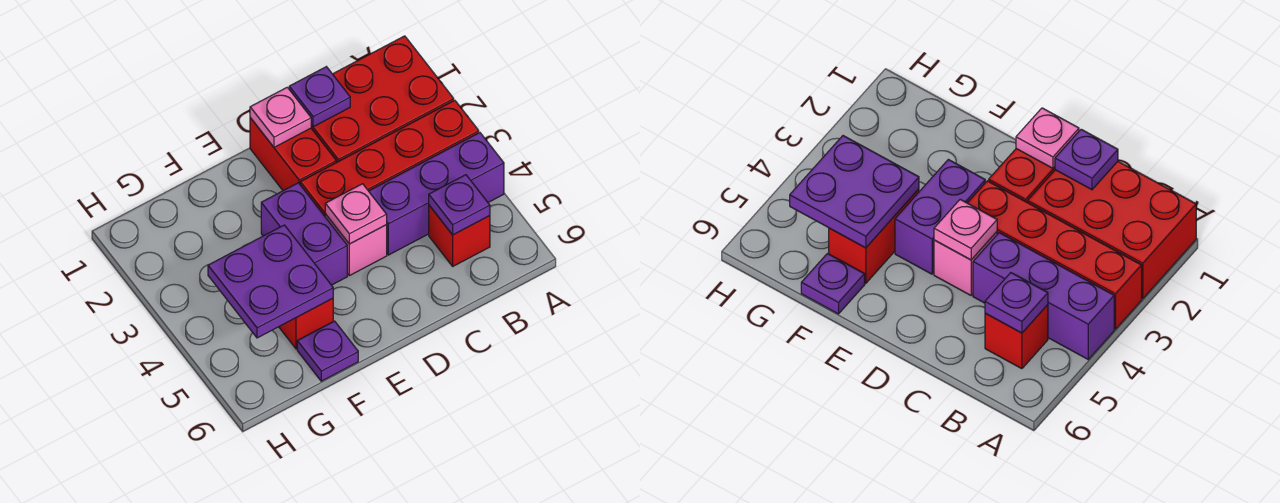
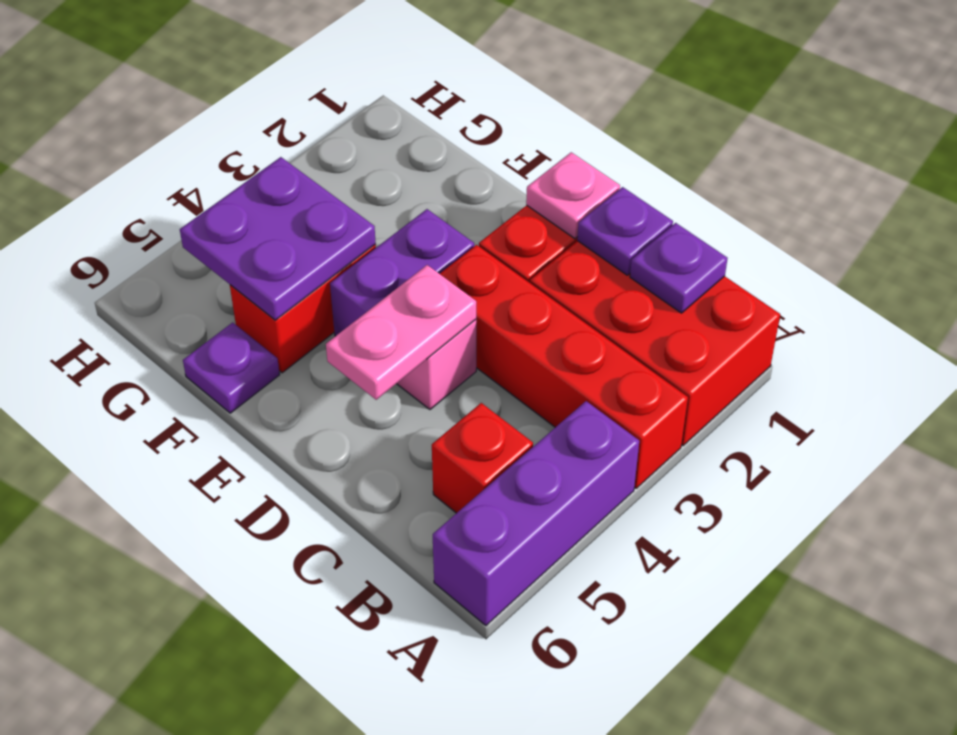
purple 1x3 brick [369,133,504,255] -> purple 1x3 brick turned to [433,401,639,625]
purple 1x1 plate [429,175,490,235] -> purple 1x1 plate moved to [630,223,728,313]
pink 1x1 plate [325,184,387,244] -> pink 1x2 plate [326,265,476,400]

